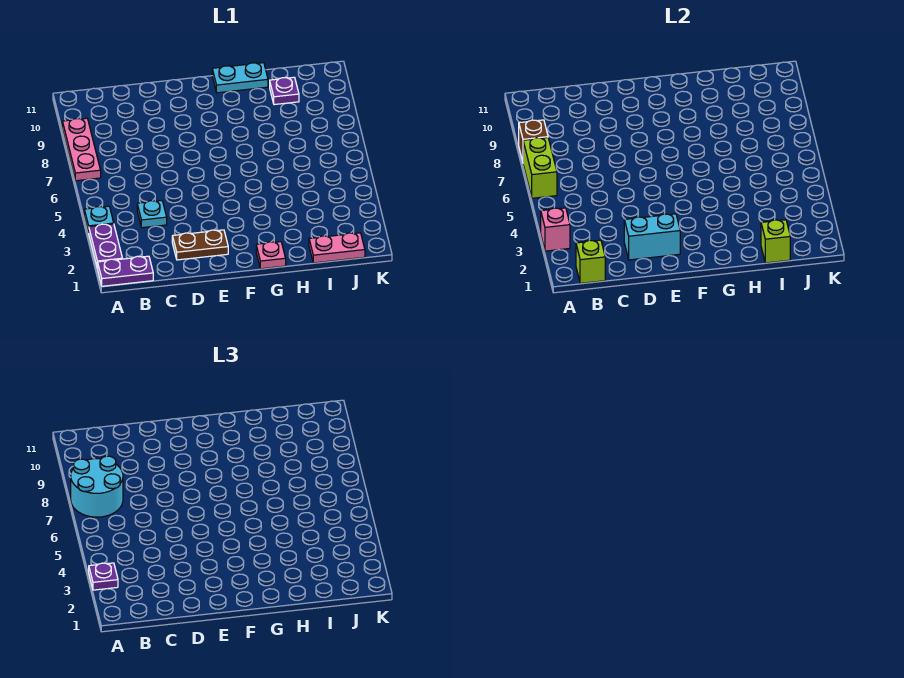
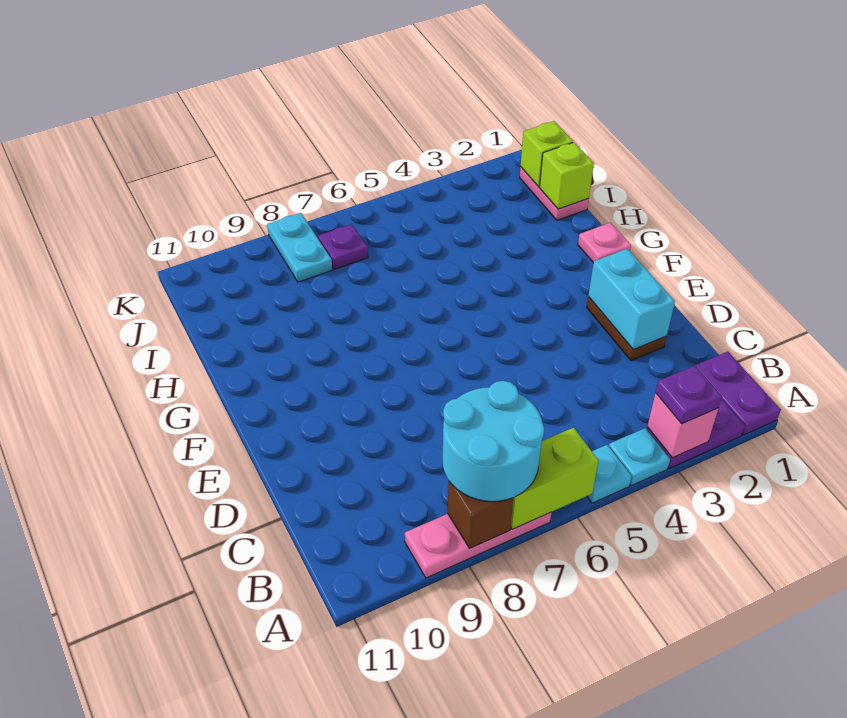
lime 1x1 brick [576,240,605,283] -> lime 1x1 brick moved to [521,121,573,187]
cyan 1x1 plate [137,201,167,228] -> cyan 1x1 plate moved to [587,445,632,503]
cyan 1x2 plate [212,63,268,93] -> cyan 1x2 plate moved to [267,213,332,282]
purple 1x1 plate [270,77,299,105] -> purple 1x1 plate moved to [318,224,368,270]

